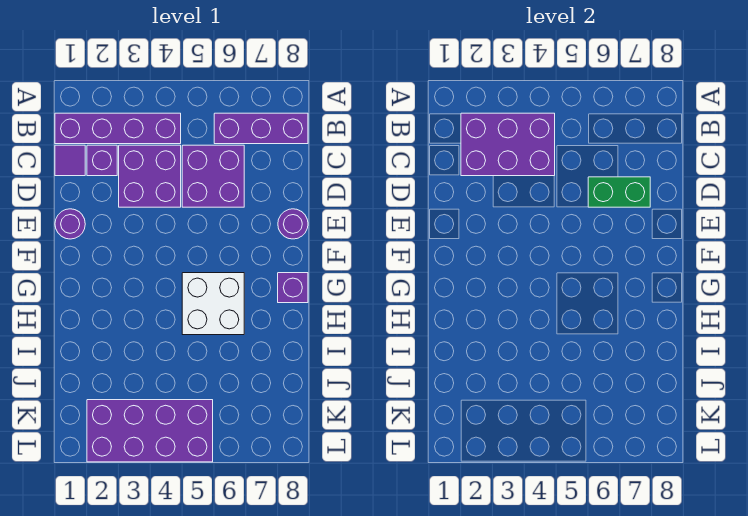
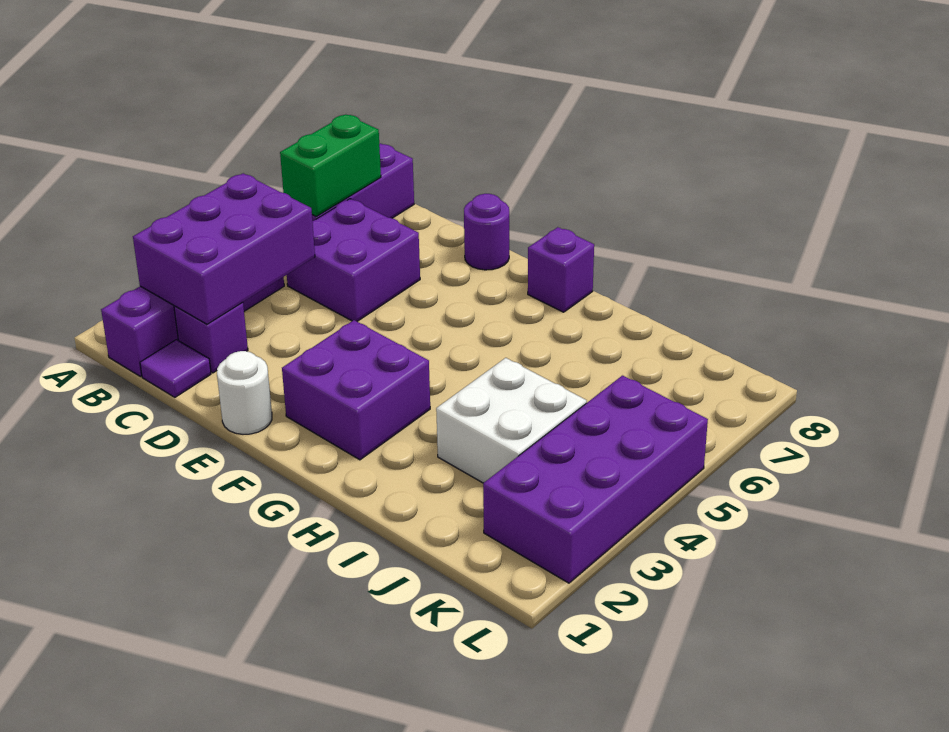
purple 2x2 brick [119,145,181,207] -> purple 2x2 brick moved to [282,320,430,460]
green 1x2 brick [588,177,650,207] -> green 1x2 brick moved to [280,115,381,216]
purple 1x1 round brick [55,209,85,239] -> white 1x1 round brick [217,351,272,434]
white 2x2 brick [182,273,244,335] -> white 2x2 brick moved to [436,358,587,483]

